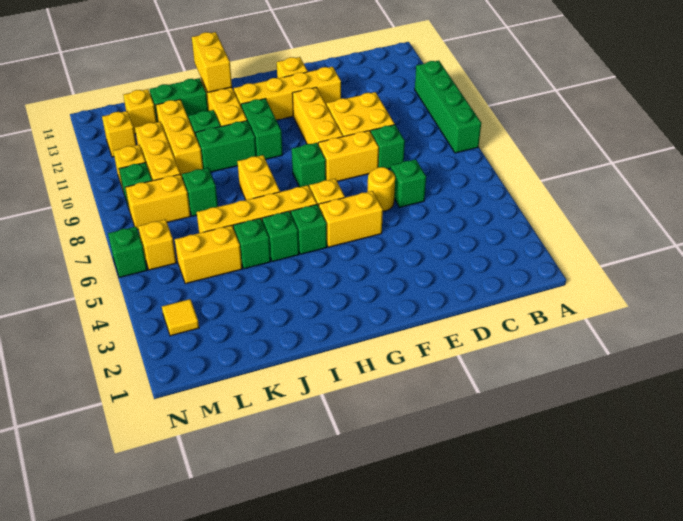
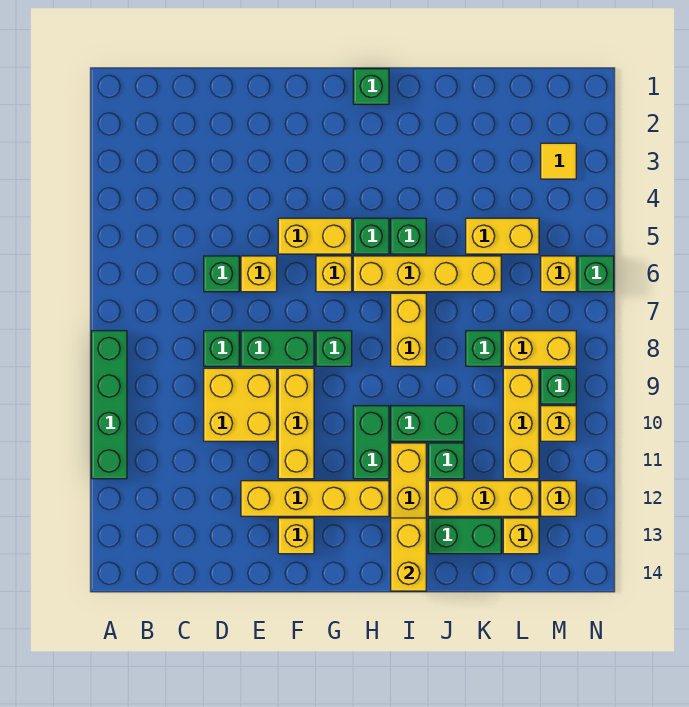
yellow 1x1 round brick [368,167,395,211] -> yellow 1x1 brick [241,256,277,292]
yellow 1x2 brick [318,131,379,181] -> green 1x2 brick [241,331,314,366]
green 1x1 brick [233,218,271,269] -> green 1x1 brick moved to [353,69,389,104]
yellow 1x3 brick [156,100,203,177] -> yellow 1x3 brick turned to [428,481,539,516]

